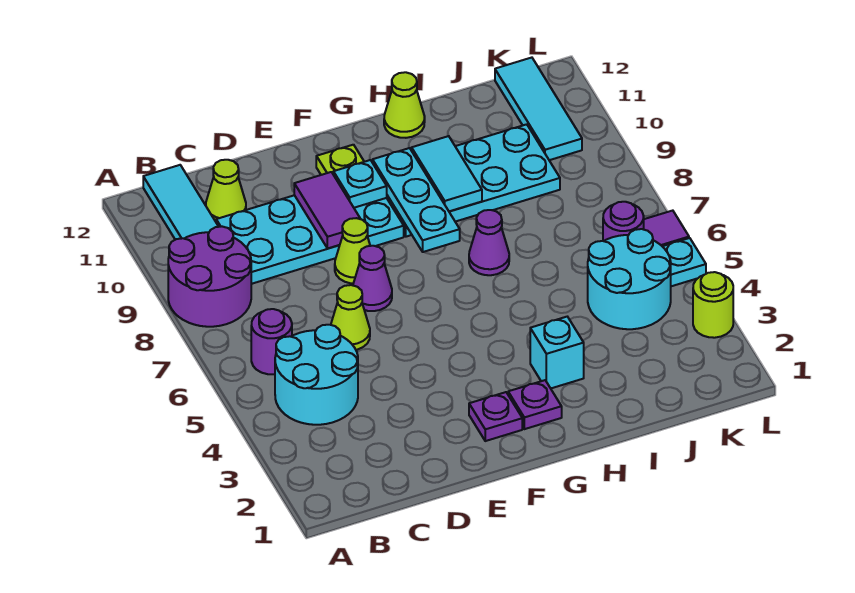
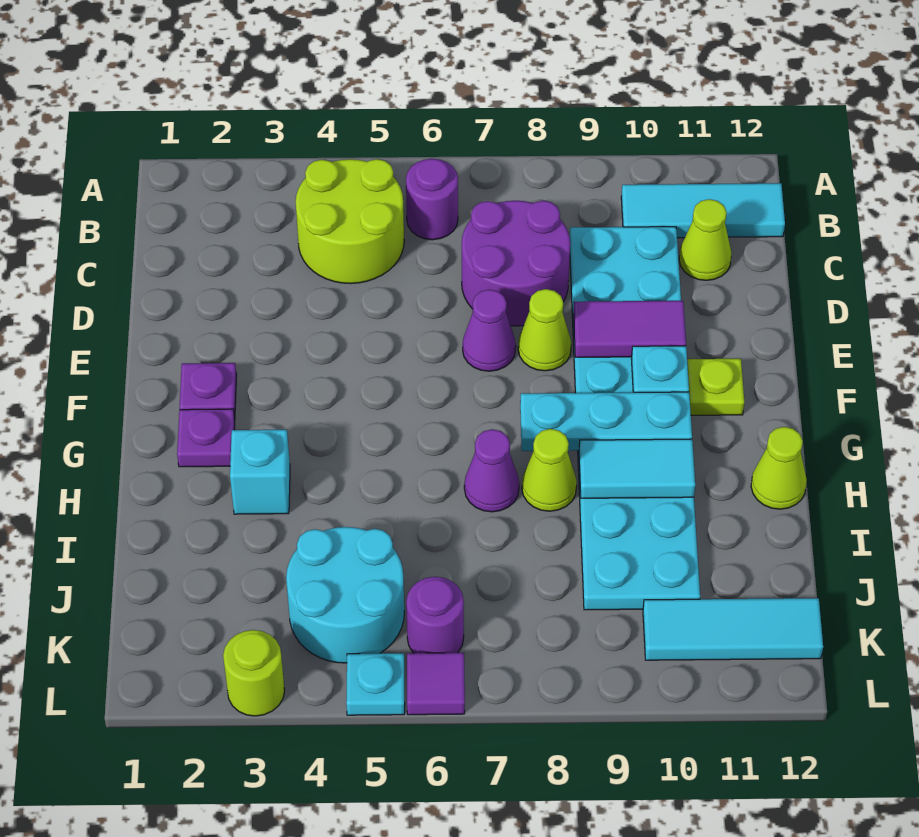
purple 2x2 round brick [168,227,251,327] -> purple 2x2 round brick moved to [462,201,570,326]
cyan 2x2 round brick [275,325,358,425] -> lime 2x2 round brick [296,159,404,284]
lime 1x1 cone [331,285,370,350] -> lime 1x1 cone moved to [522,429,577,511]

